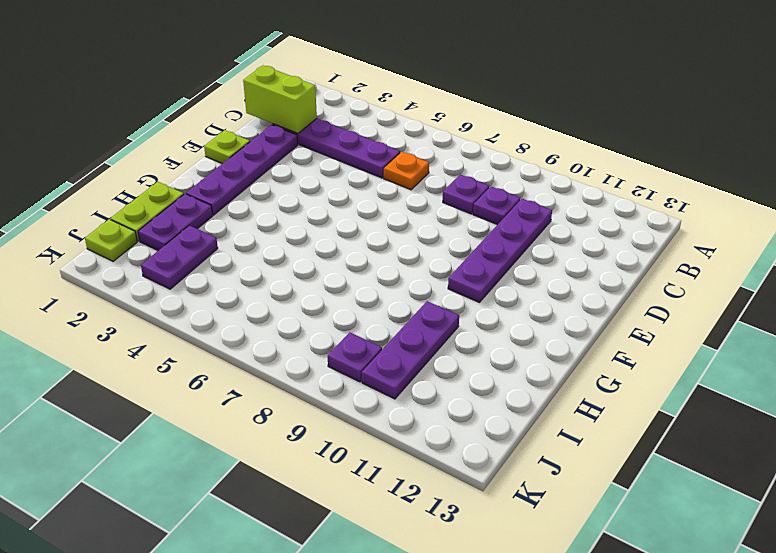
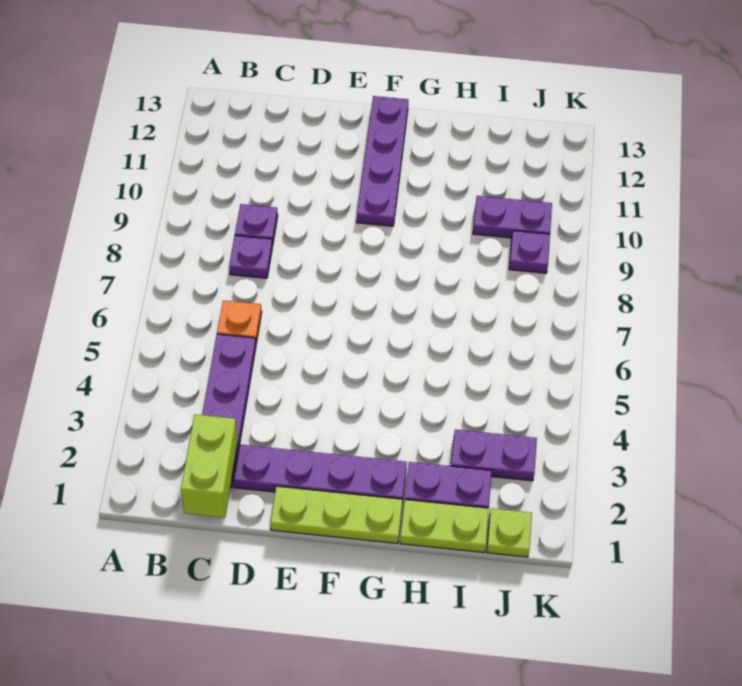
purple 1x4 plate [448,199,552,302] -> purple 1x4 plate turned to [357,96,408,226]
lime 1x1 plate [204,130,250,164] -> lime 1x3 plate [271,486,403,544]
purple 1x3 plate [362,301,459,399] -> purple 1x2 plate [473,196,552,238]

